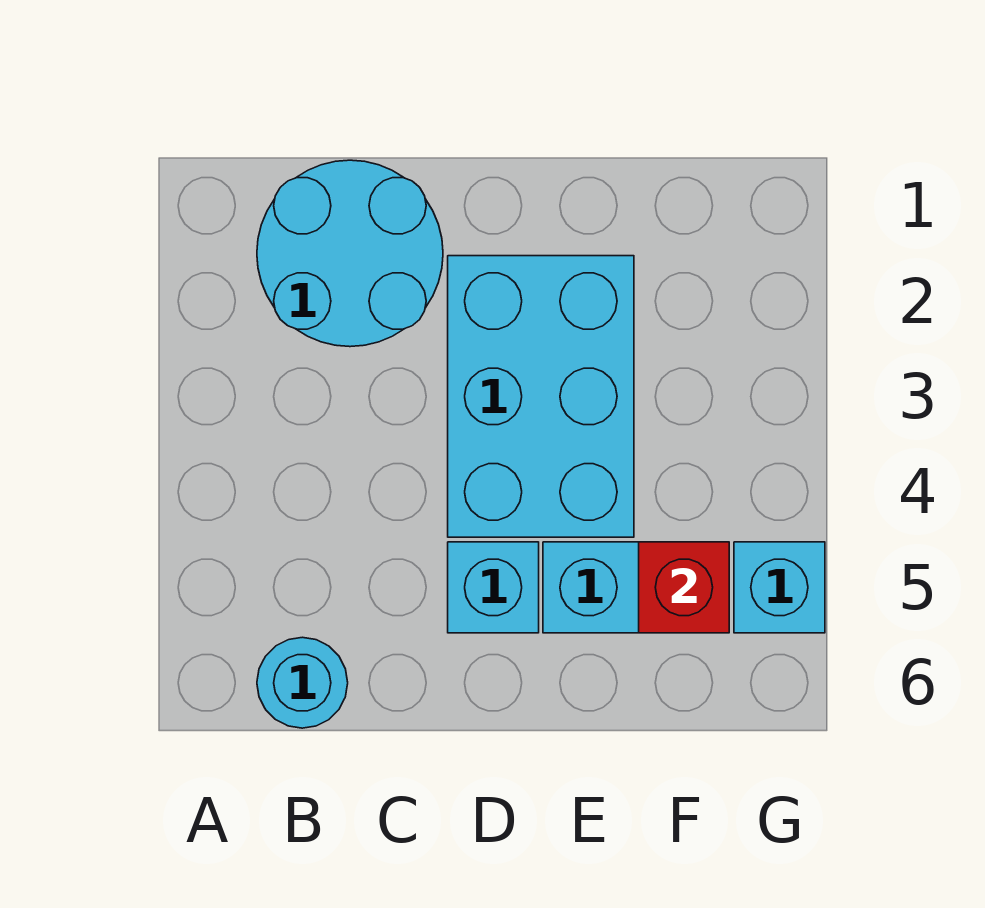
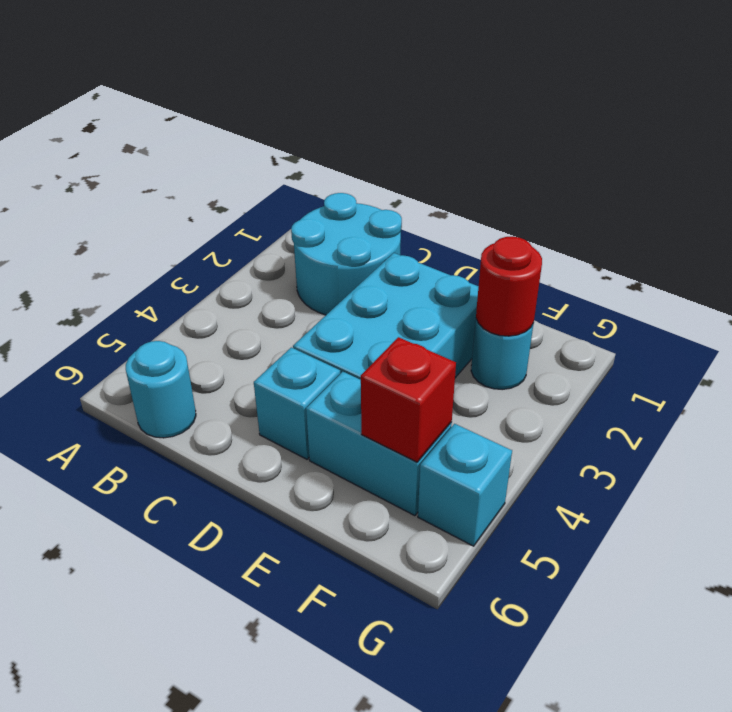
none -> cyan 1x1 round brick [471,320,534,390]
none -> red 1x1 round brick [476,237,542,336]

